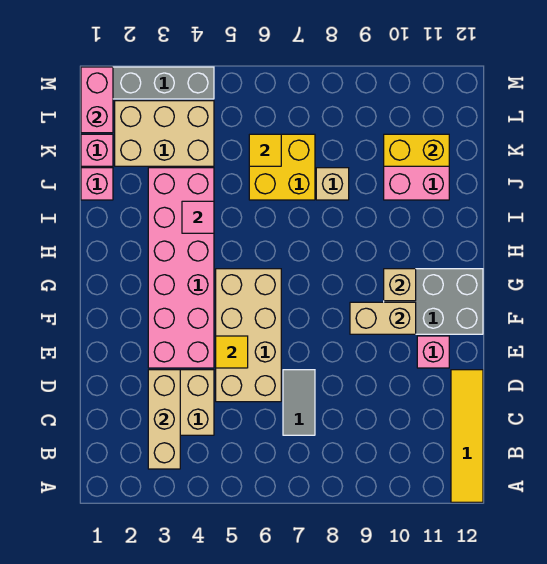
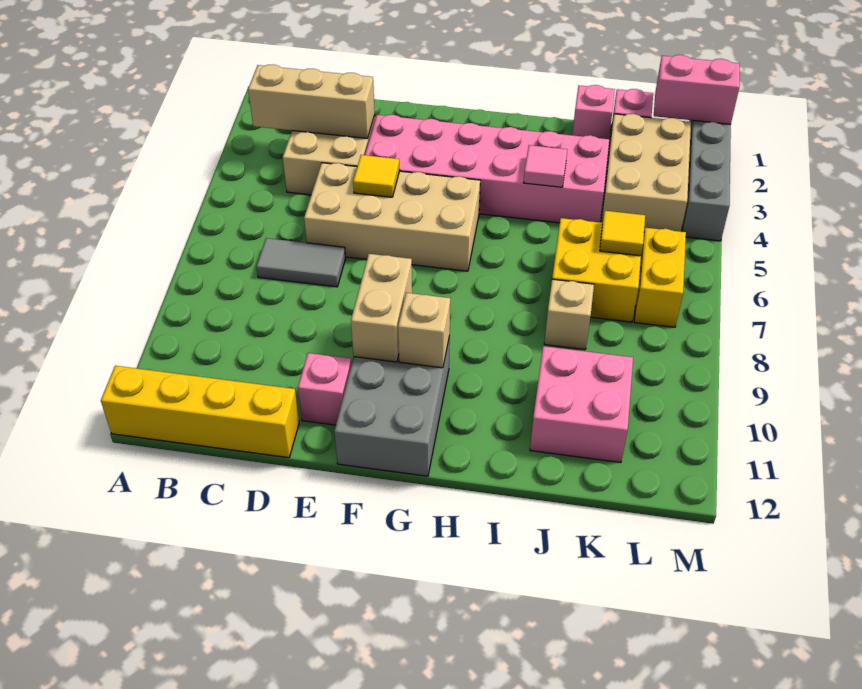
yellow 1x4 tile [451,370,483,502] -> yellow 1x4 brick [101,366,299,458]
yellow 1x2 brick [384,134,449,166] -> yellow 1x2 brick moved to [634,228,686,327]

